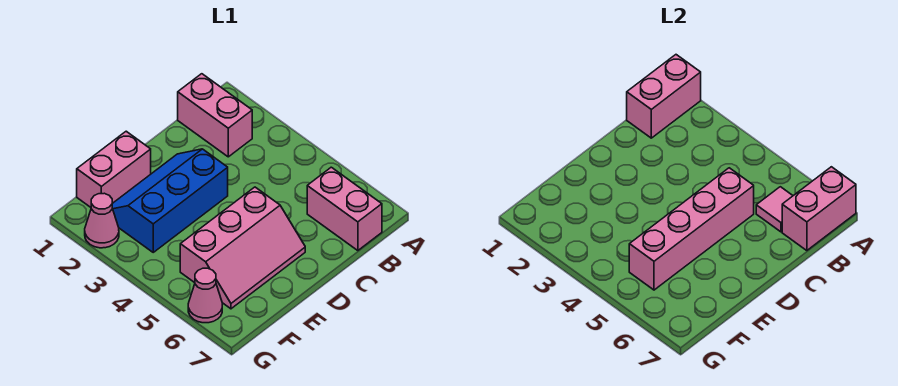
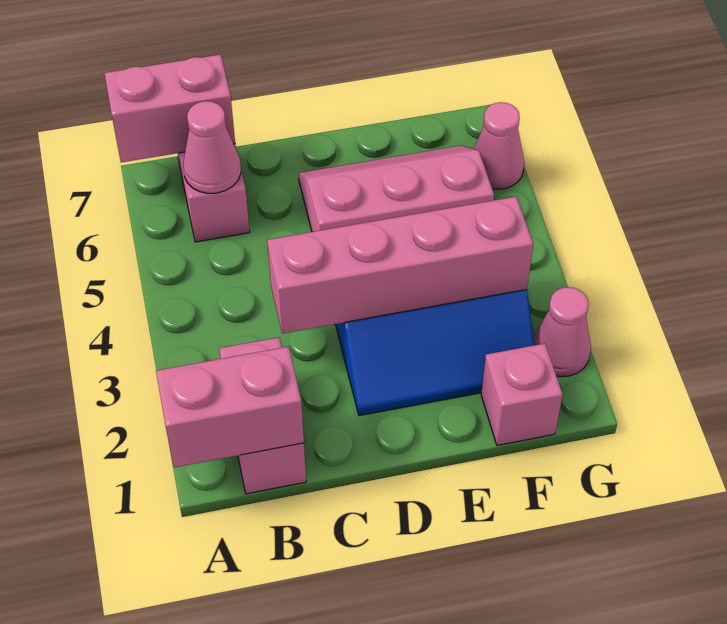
pink 1x1 tile [756,187,793,232] -> pink 1x1 cone [183,101,241,193]
pink 1x4 brick [629,168,754,290] -> pink 1x4 brick moved to [267,197,533,334]
pink 1x2 brick [77,131,151,207] -> pink 1x1 brick [481,344,563,445]

